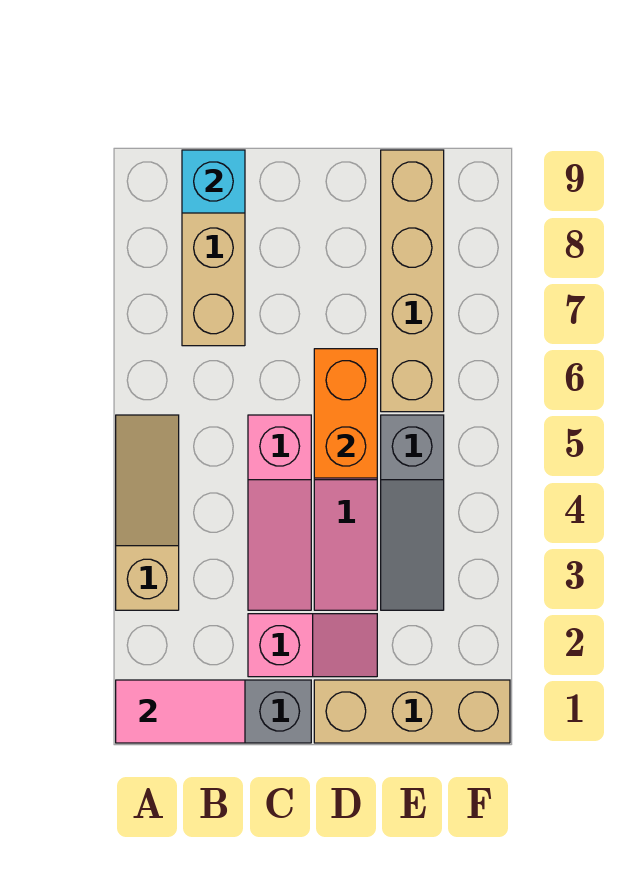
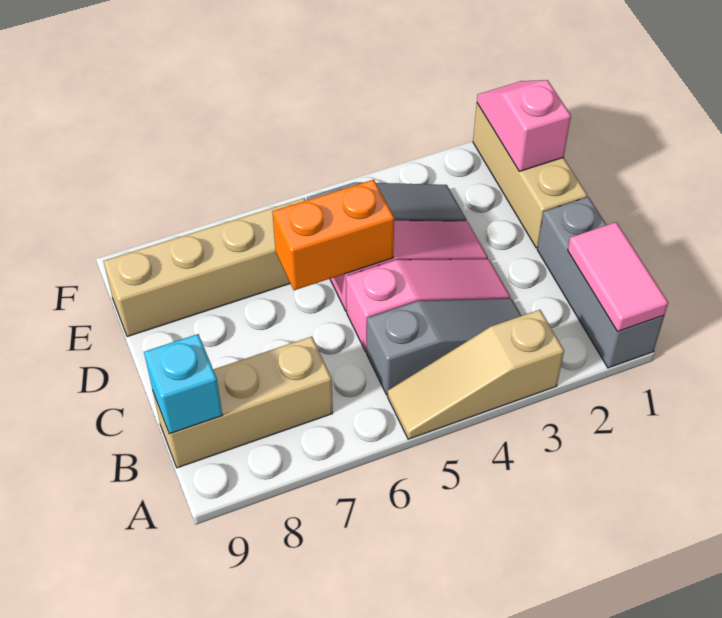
none -> grey 1x3 slope [367,299,521,395]
pink 1x2 slope [248,614,377,677] -> pink 1x2 slope moved to [477,80,571,171]

